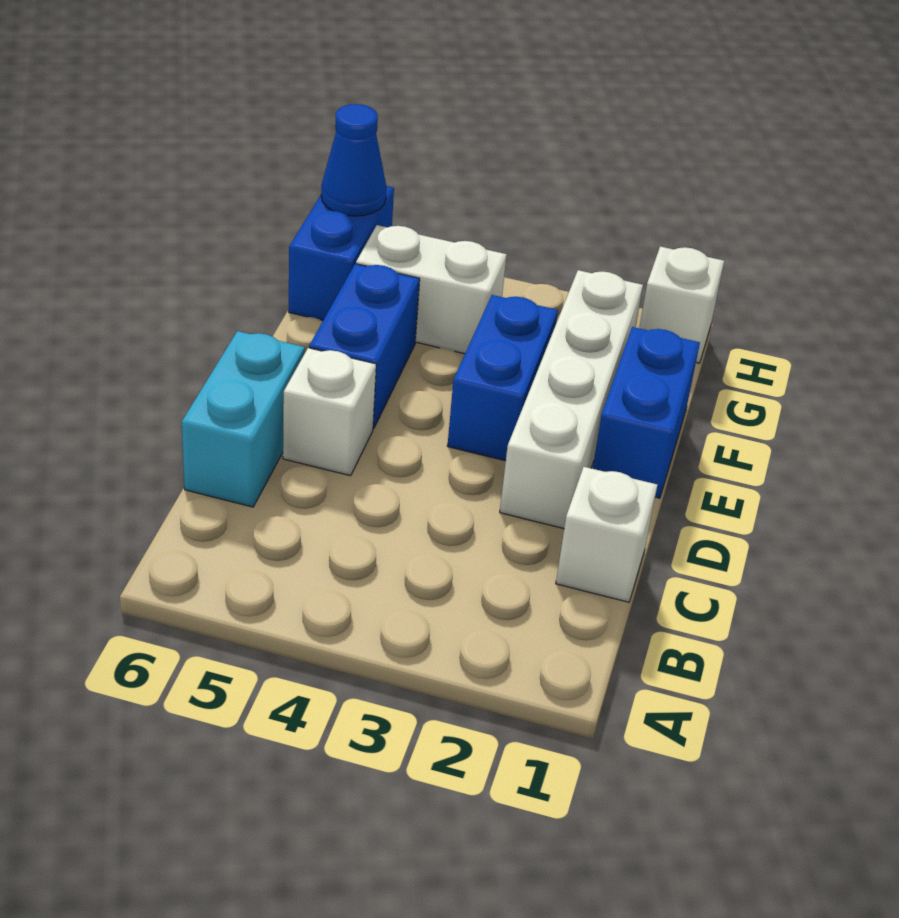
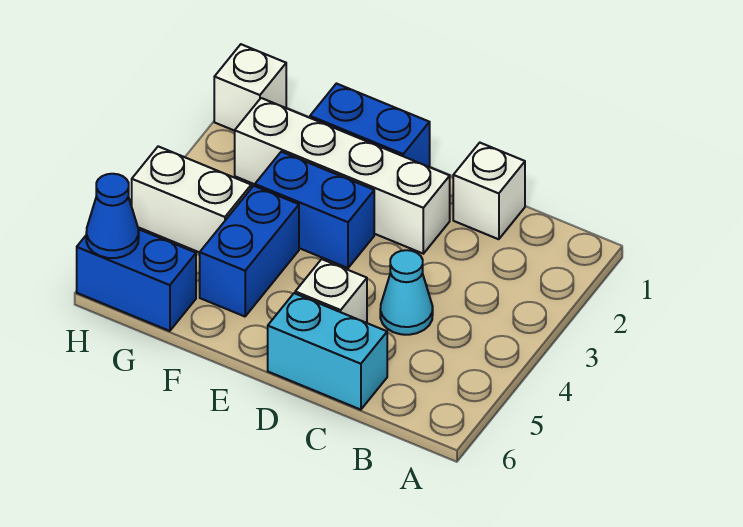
none -> cyan 1x1 cone [380,250,433,335]
blue 1x2 brick [309,264,420,429] -> blue 1x2 brick turned to [200,186,299,316]
white 1x2 brick [356,225,507,354] -> white 1x2 brick turned to [132,146,251,253]

